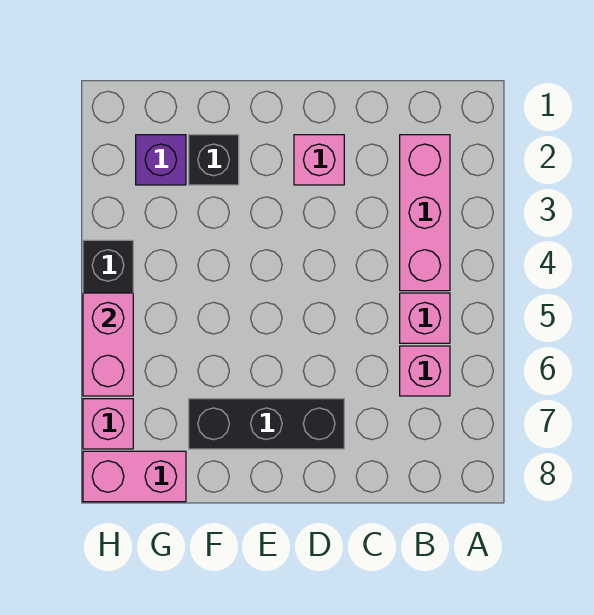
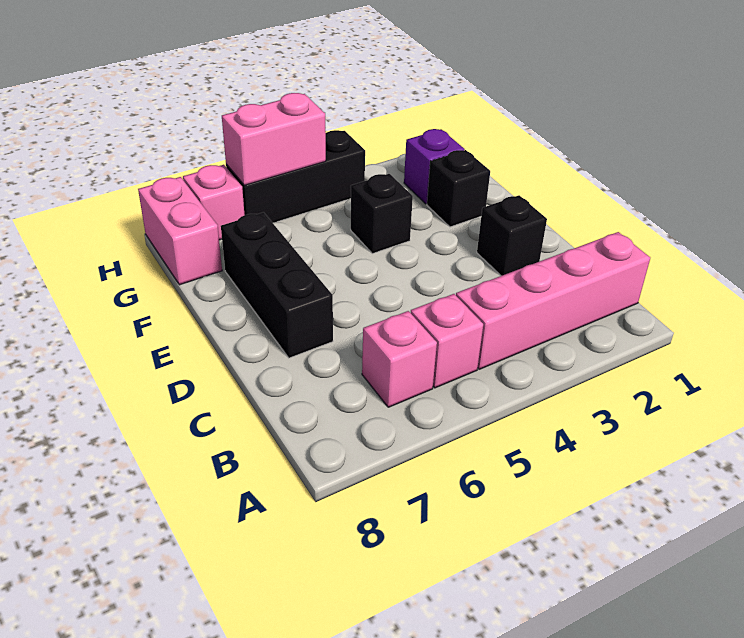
pink 1x3 brick [400,135,450,291] -> pink 1x4 brick [456,232,650,369]
pink 1x1 brick [294,135,344,185] -> black 1x1 brick [477,195,547,276]
none -> black 1x1 brick [351,174,413,254]

